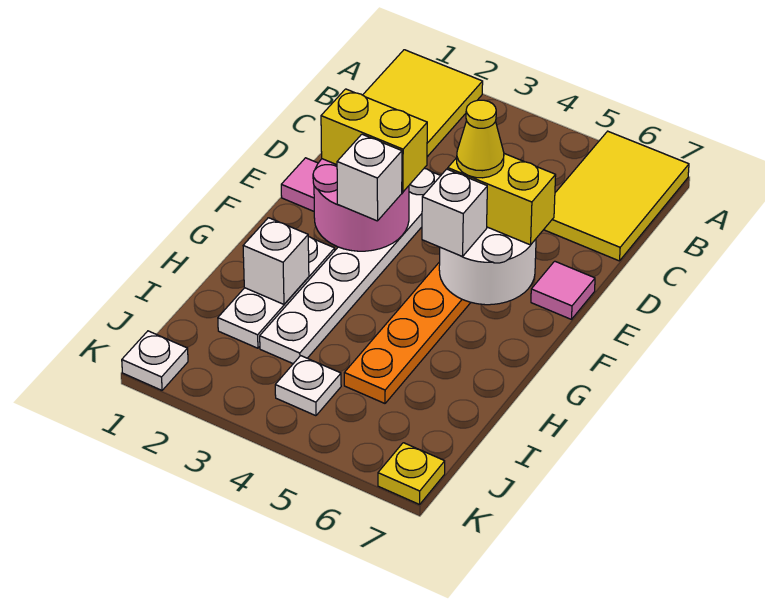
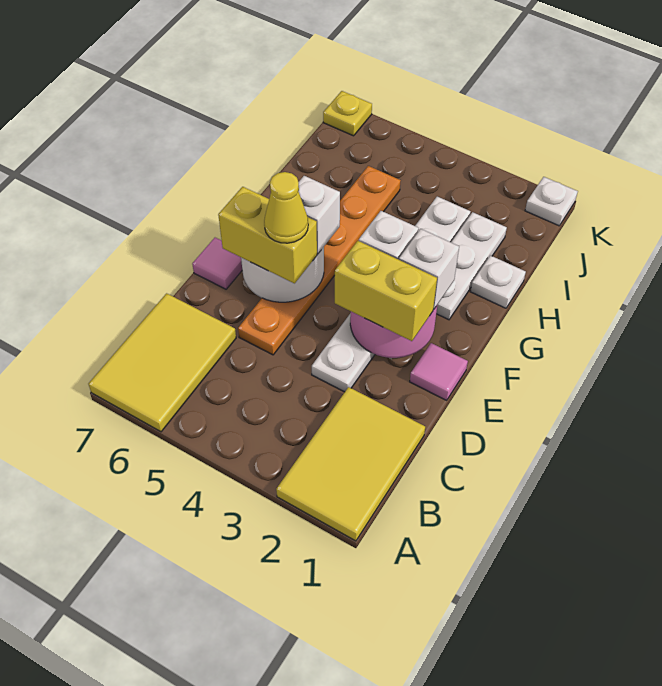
white 1x1 brick [243,218,309,304] -> white 1x1 brick moved to [399,229,459,309]
white 1x1 plate [275,356,341,416] -> white 1x1 plate moved to [470,255,526,308]

